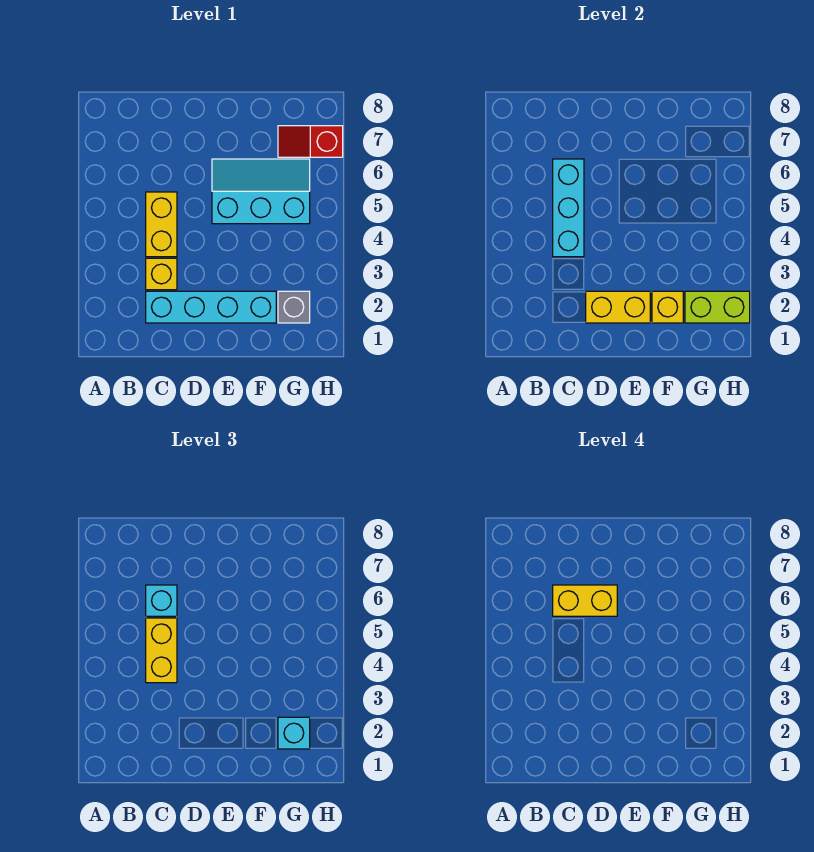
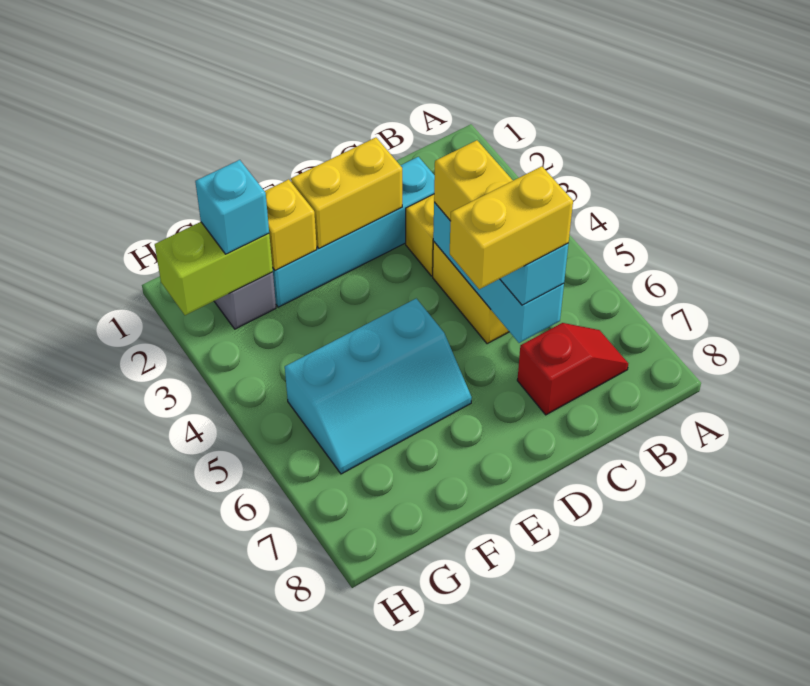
red 1x2 slope [278,126,343,157] -> red 1x2 slope moved to [517,323,628,415]

